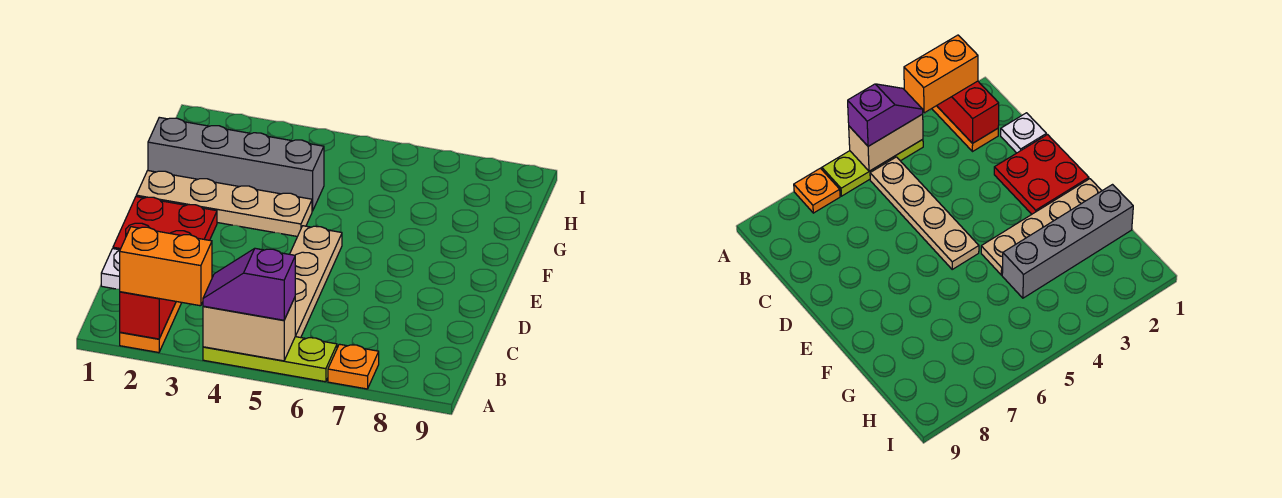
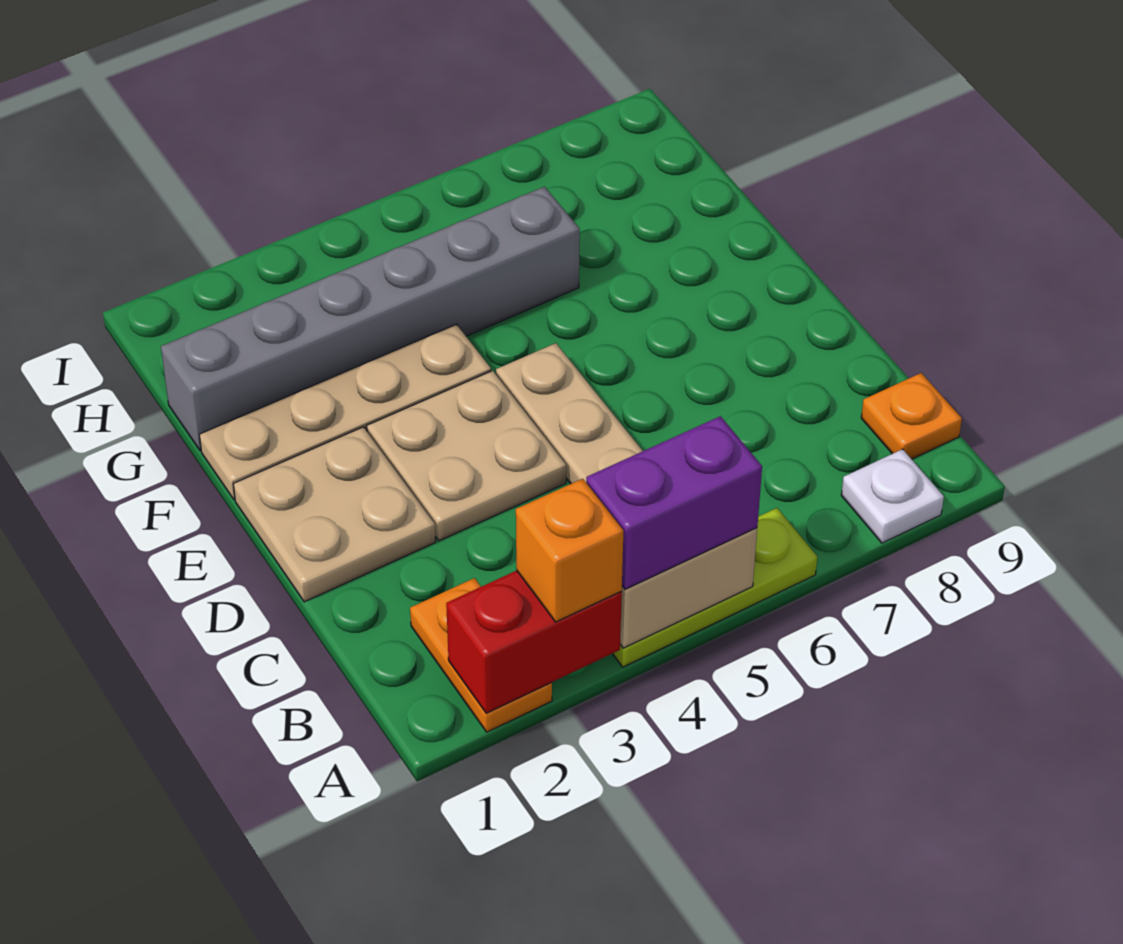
red 1x2 brick [120,292,176,339] -> red 1x2 brick turned to [446,570,622,713]
orange 1x2 brick [120,227,212,306] -> orange 1x1 brick [516,479,623,622]
purple 1x2 slope [203,248,295,320] -> purple 1x2 brick [586,416,762,589]
orange 1x1 plate [328,344,379,389] -> orange 1x1 plate moved to [861,373,962,459]
white 1x1 plate [101,249,120,289] -> white 1x1 plate moved to [841,449,944,543]
red 2x2 plate [113,197,217,250] -> tan 2x2 plate [233,427,436,602]
none -> tan 2x2 plate [367,371,566,541]
grey 1x4 brick [148,117,324,211] -> grey 1x6 brick [161,187,580,451]

